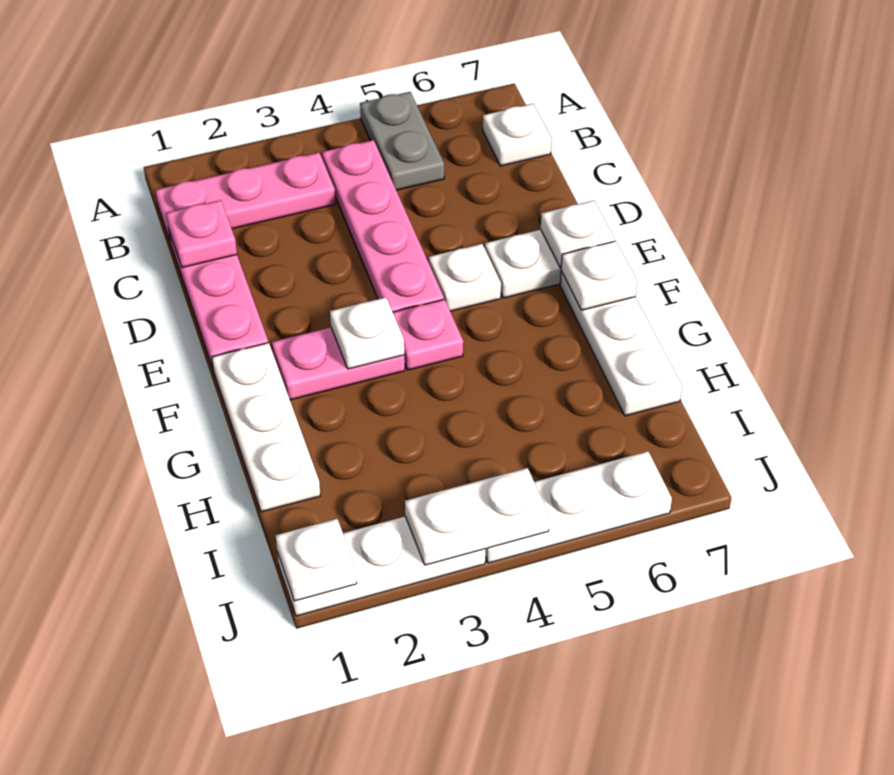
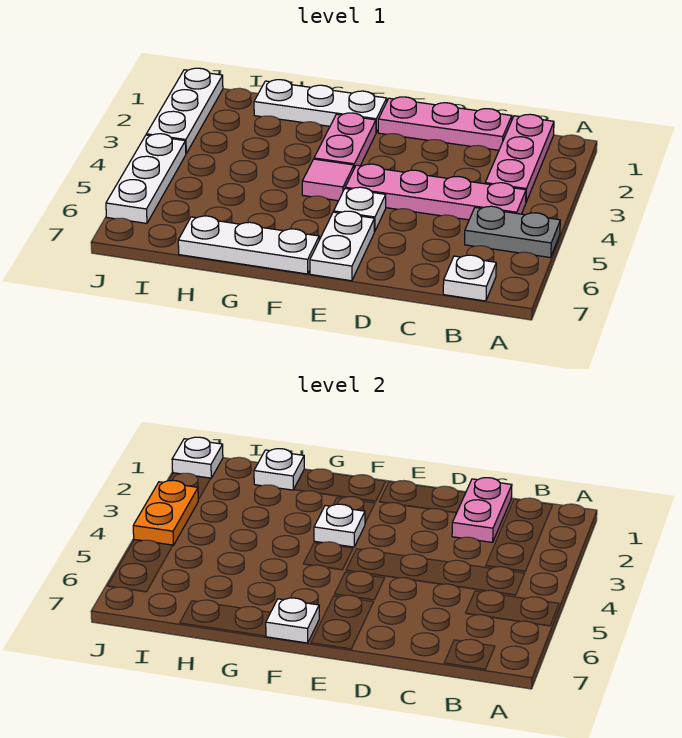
pink 1x1 plate [166,200,237,268] -> pink 1x2 plate [452,478,512,542]
white 1x1 plate [541,201,615,268] -> white 1x1 plate moved to [254,449,304,490]
pink 1x1 plate [393,299,463,370] -> pink 1x1 tile [302,159,354,201]
white 1x2 plate [405,468,549,565] -> orange 1x2 plate [133,480,199,545]

